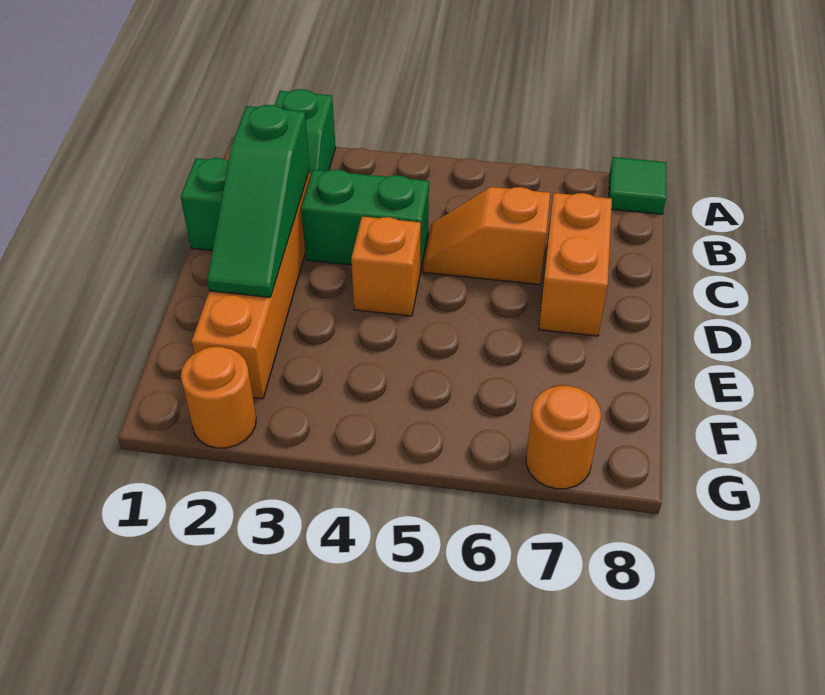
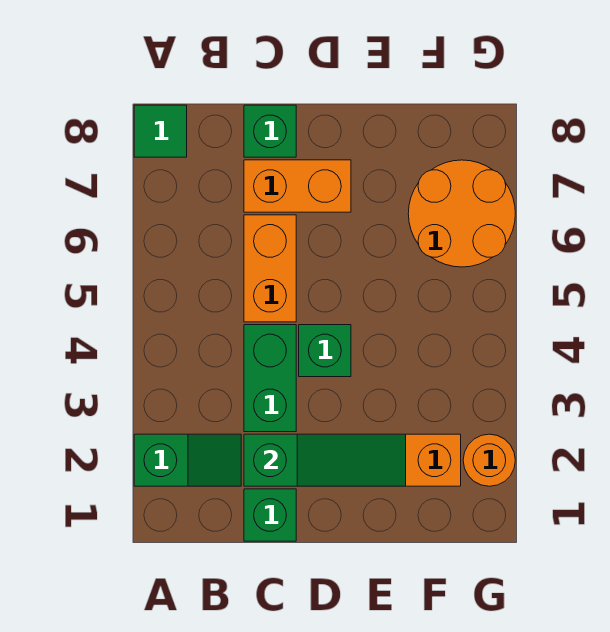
orange 1x2 slope [423,187,550,285] -> orange 1x2 brick [244,215,296,322]
none -> green 1x1 brick [244,105,296,157]
orange 1x1 brick [351,217,421,316] -> green 1x1 brick [299,325,351,377]
orange 1x1 round brick [526,386,601,489] -> orange 2x2 round brick [408,160,515,267]

